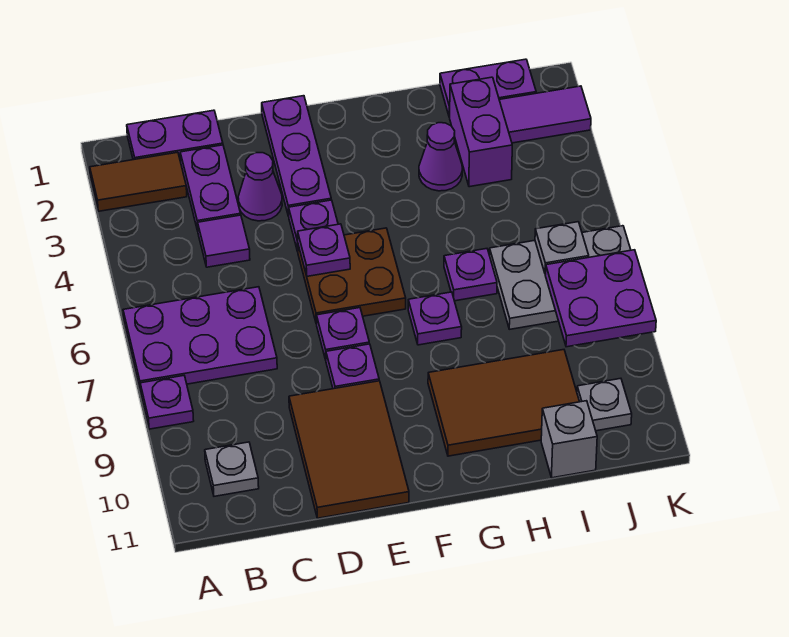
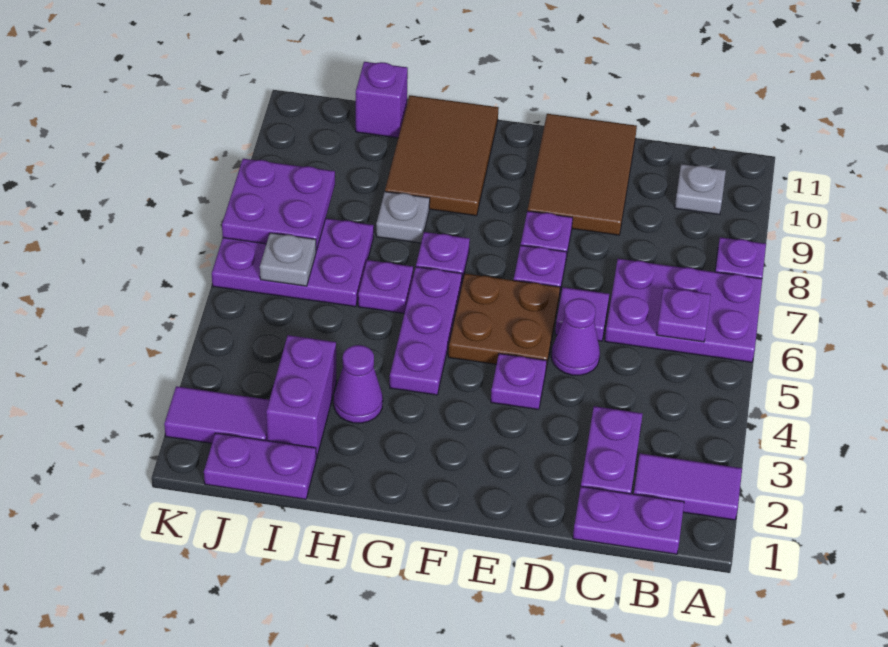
brown 1x2 tile [90,152,187,211] -> purple 1x2 tile [634,453,742,520]
purple 1x1 tile [198,215,250,267] -> purple 1x1 tile moved to [555,287,609,341]
purple 1x1 cone [238,153,282,221] -> purple 1x1 cone moved to [552,298,600,375]
purple 1x3 plate [262,96,331,216] -> purple 1x3 plate moved to [390,267,462,395]
purple 1x1 plate [298,224,350,276] -> purple 1x1 plate moved to [657,287,711,342]
brown 2x3 tile [428,350,579,456] -> brown 2x3 tile turned to [385,95,499,216]
grey 2x3 plate [489,226,631,329] -> purple 2x3 plate [212,219,374,307]
grey 1x1 brick [541,401,597,478] -> purple 1x1 brick [356,62,408,138]
grey 1x1 plate [577,378,632,431] -> grey 1x1 plate moved to [376,192,430,243]

